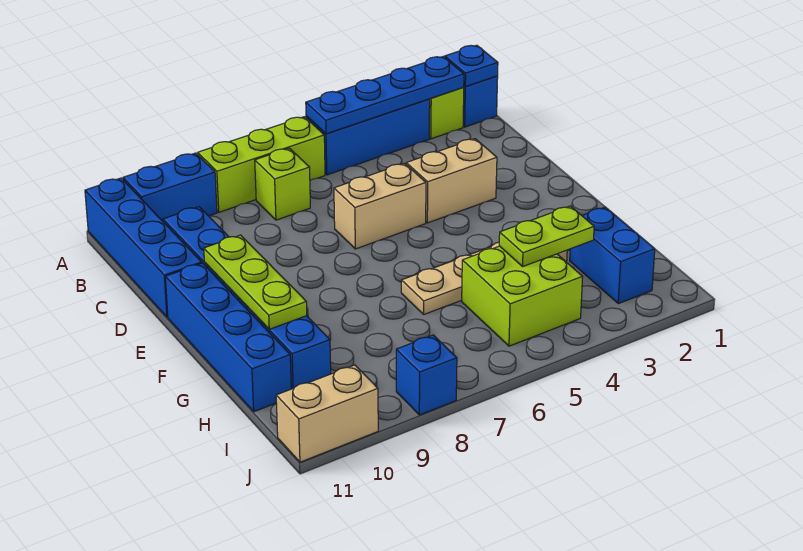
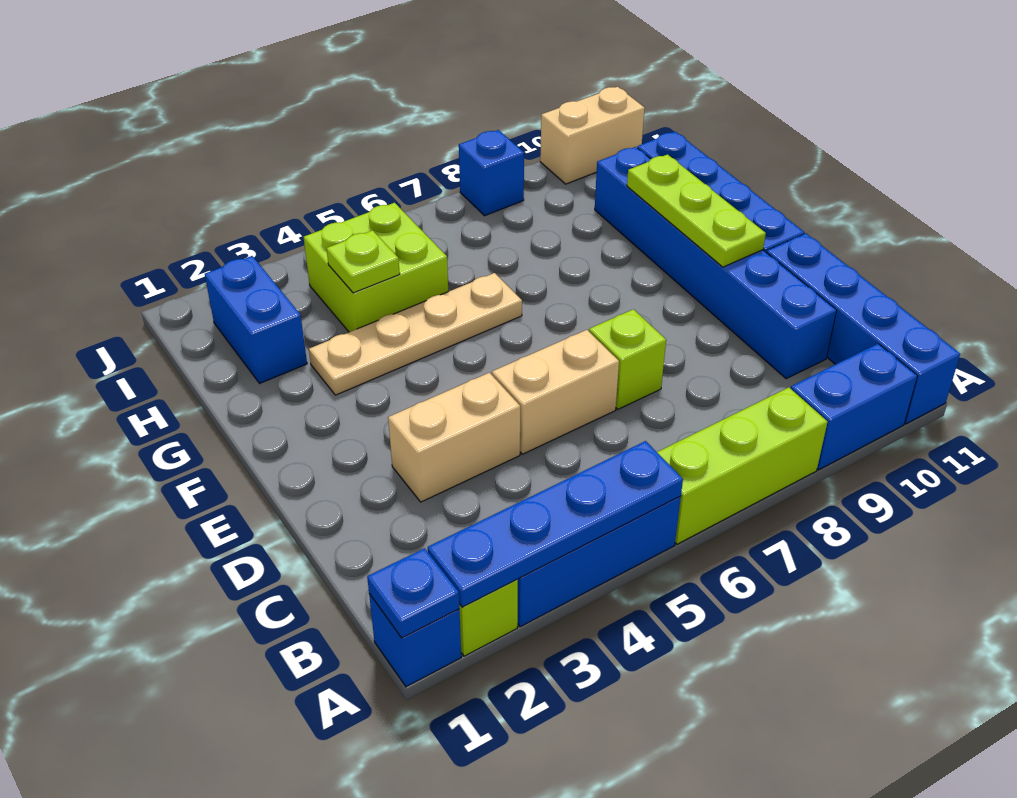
lime 1x1 brick [255,148,310,220] -> lime 1x1 brick moved to [589,309,666,409]
lime 1x2 plate [499,206,594,266] -> lime 1x1 plate [327,230,400,293]

